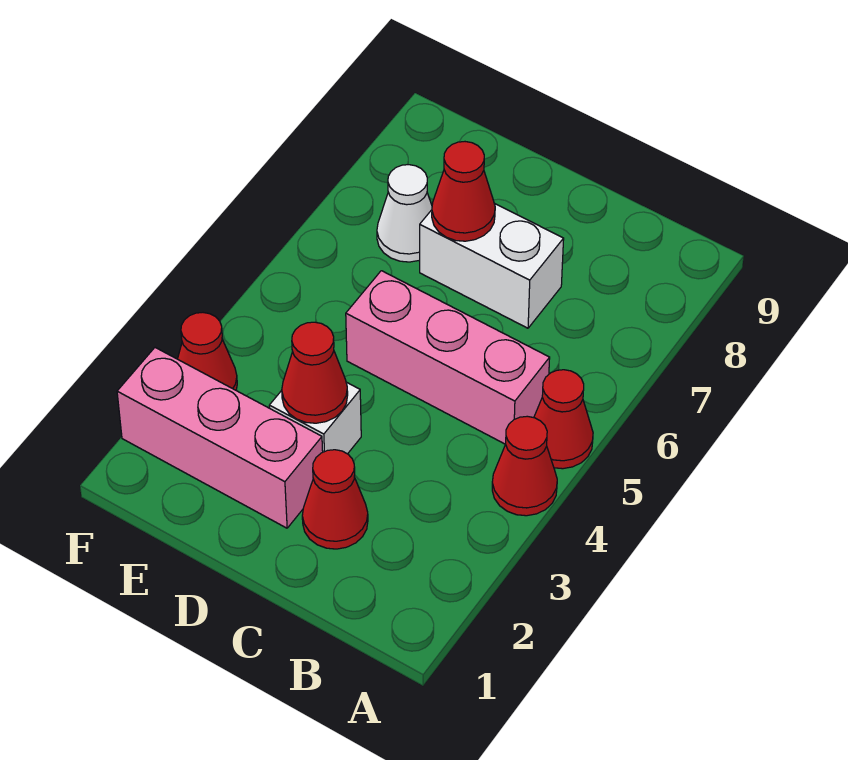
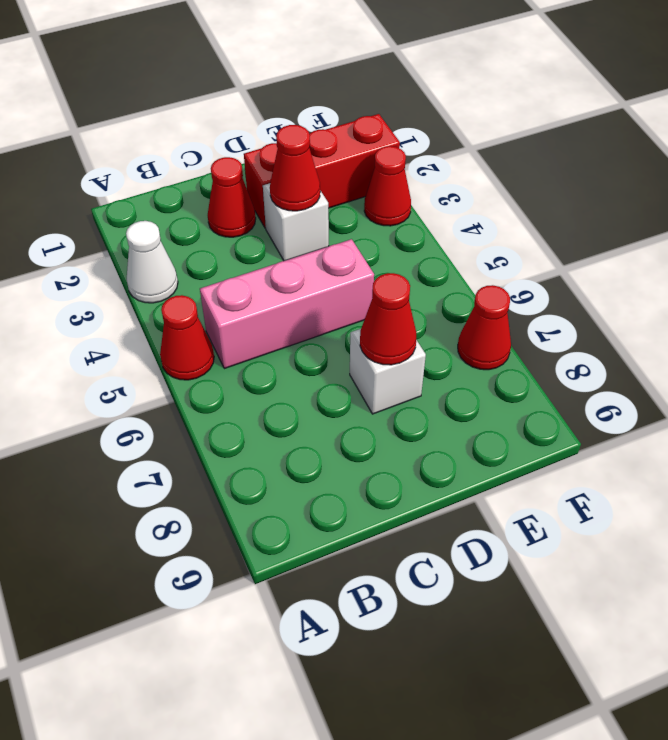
red 1x1 cone [492,416,557,516] -> red 1x1 cone moved to [458,285,511,370]
white 1x2 brick [420,203,564,328] -> white 1x1 brick [350,329,426,414]
pink 1x3 brick [117,348,323,528] -> red 1x3 brick [244,114,400,228]
white 1x1 cone [377,165,432,262] -> white 1x1 cone moved to [126,221,178,303]

